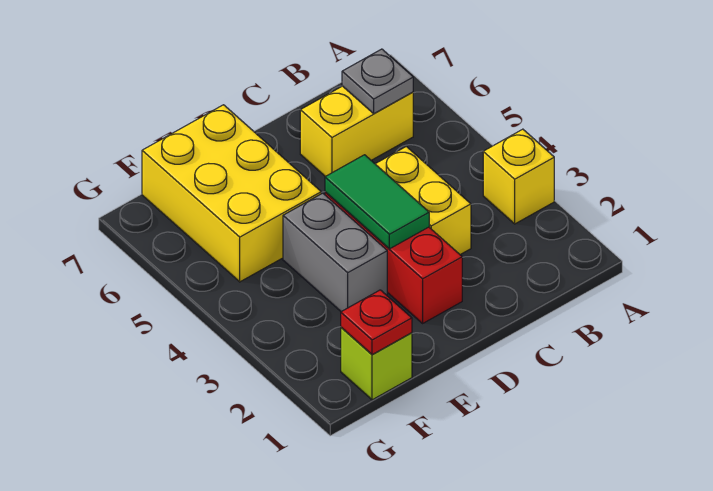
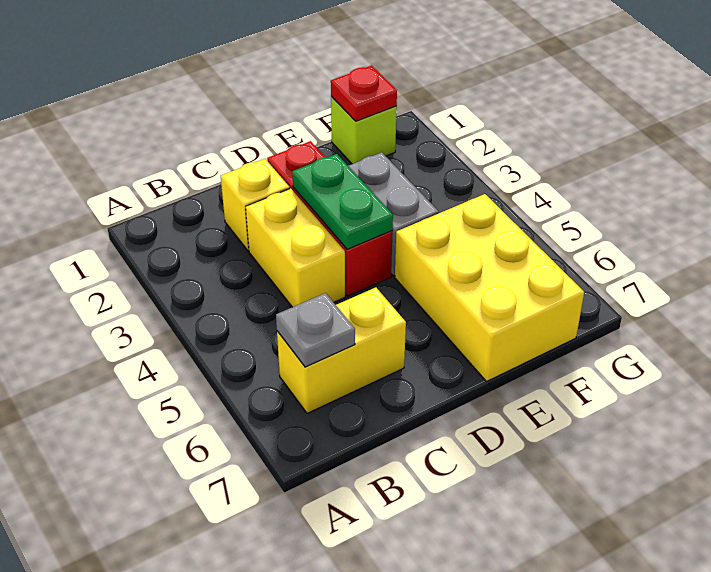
yellow 1x1 brick [483,129,554,224] -> yellow 1x1 brick moved to [221,159,290,251]
green 1x2 tile [325,155,429,249] -> green 1x2 plate [292,154,393,249]

